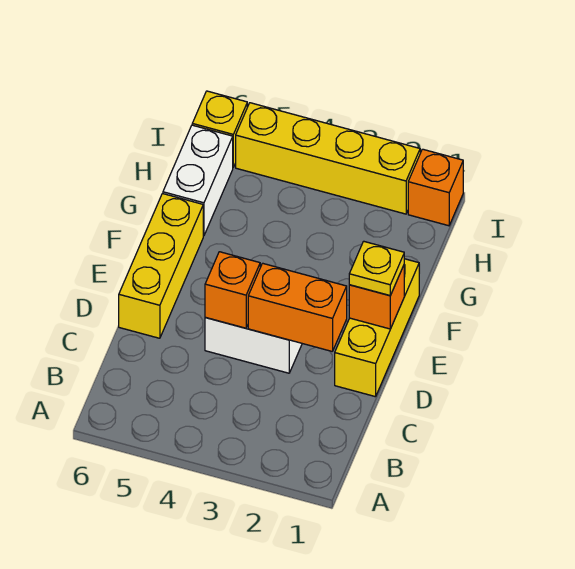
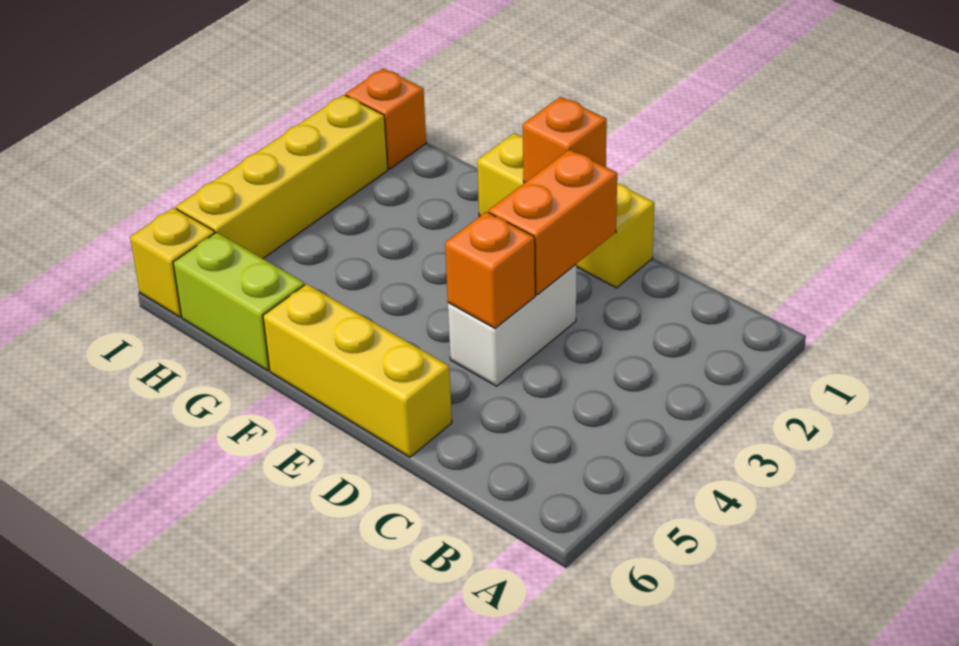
yellow 1x1 plate [349,241,404,296] -> none
white 1x2 brick [163,125,233,236] -> lime 1x2 brick [173,232,304,371]

